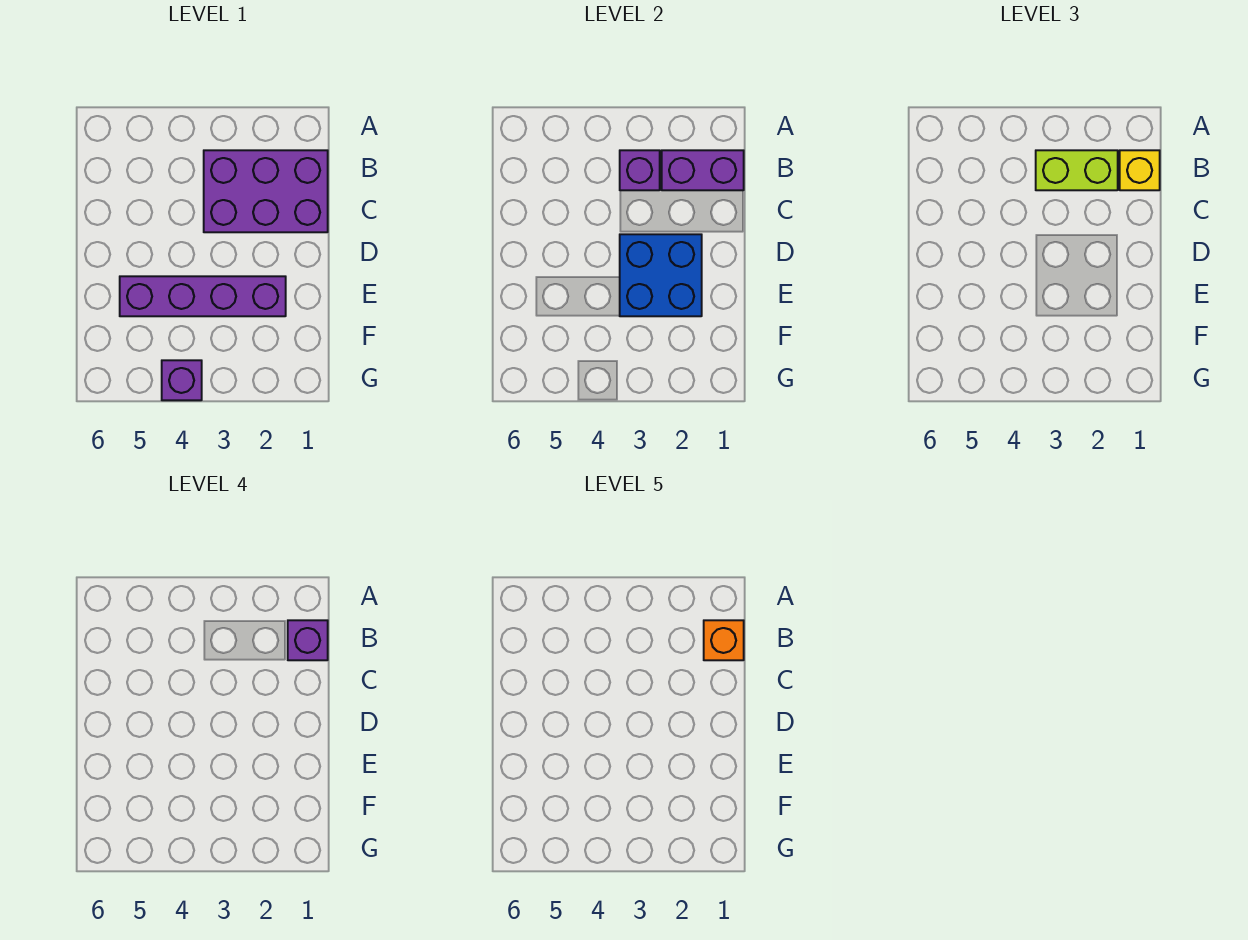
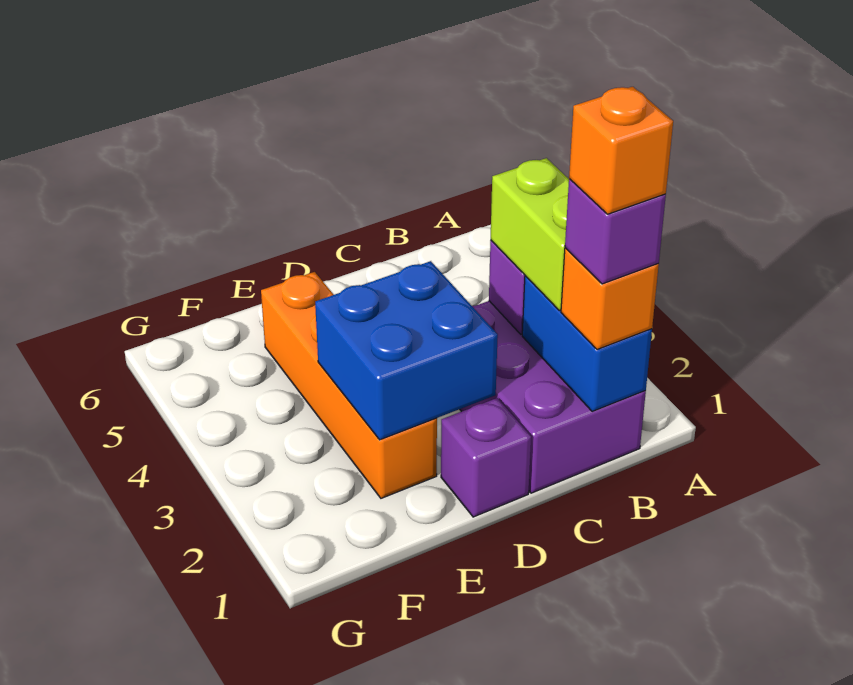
purple 1x2 brick [662,150,744,190] -> blue 1x2 brick [522,276,652,412]
yellow 1x1 brick [1120,150,1160,190] -> orange 1x1 brick [561,248,659,350]
purple 1x4 brick [120,276,286,316] -> orange 1x4 brick [261,272,437,498]
purple 1x1 brick [162,360,202,400] -> purple 1x1 brick moved to [441,398,531,517]

